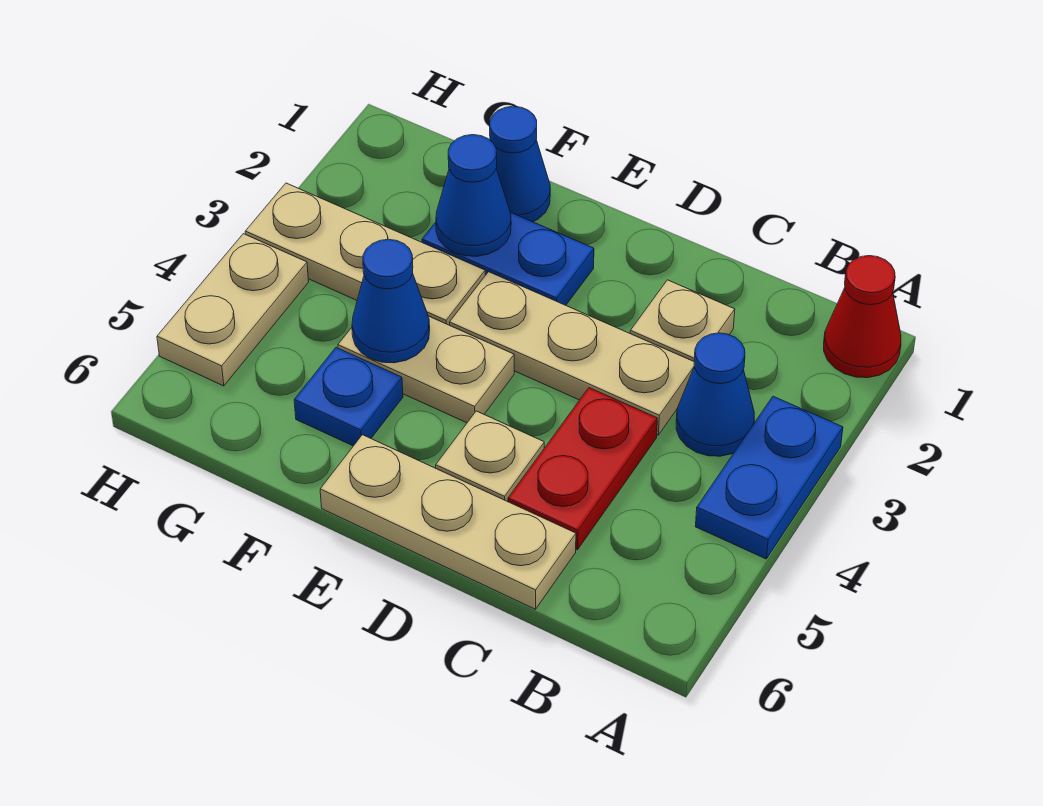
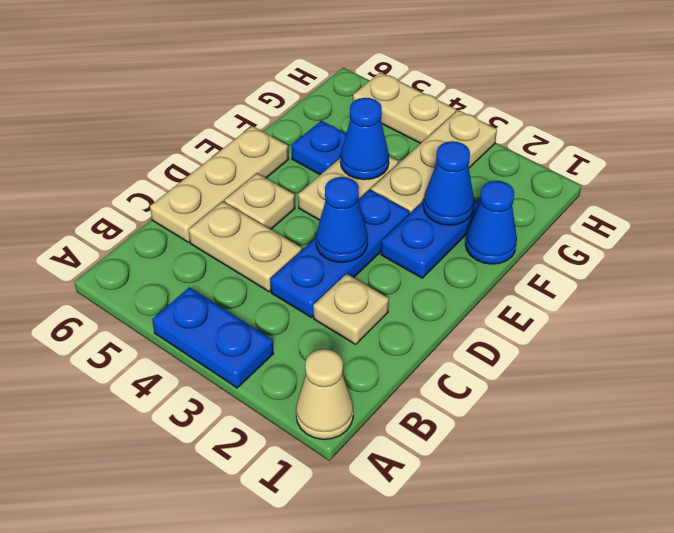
red 1x1 cone [824,256,901,378] -> tan 1x1 cone [296,349,353,439]
blue 1x1 cone [676,333,754,456] -> blue 1x1 cone moved to [316,177,368,262]
tan 1x3 plate [450,272,694,435] -> blue 1x3 plate [270,190,410,318]
red 1x2 plate [508,388,657,550] -> tan 1x2 plate [189,201,302,292]

